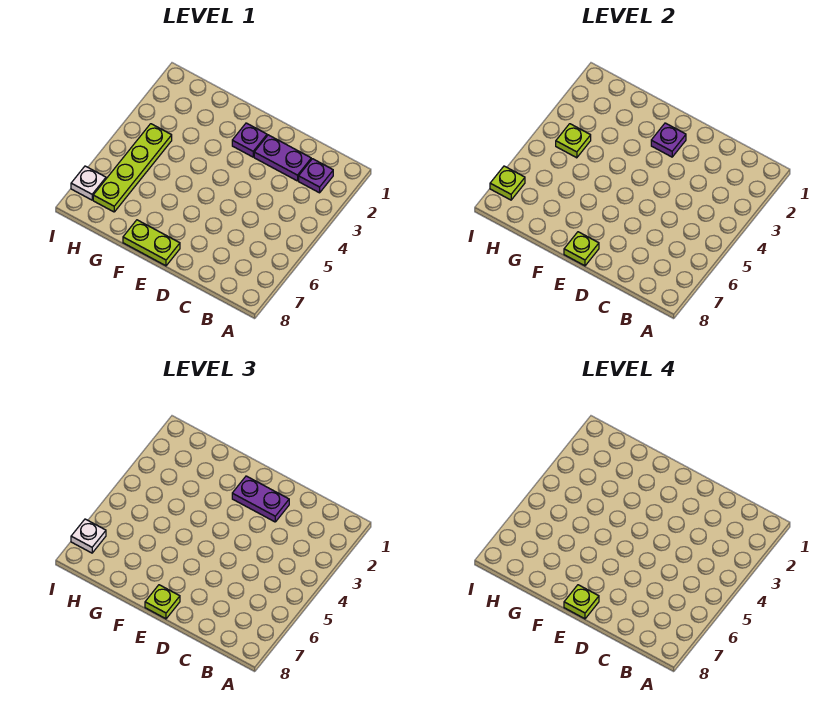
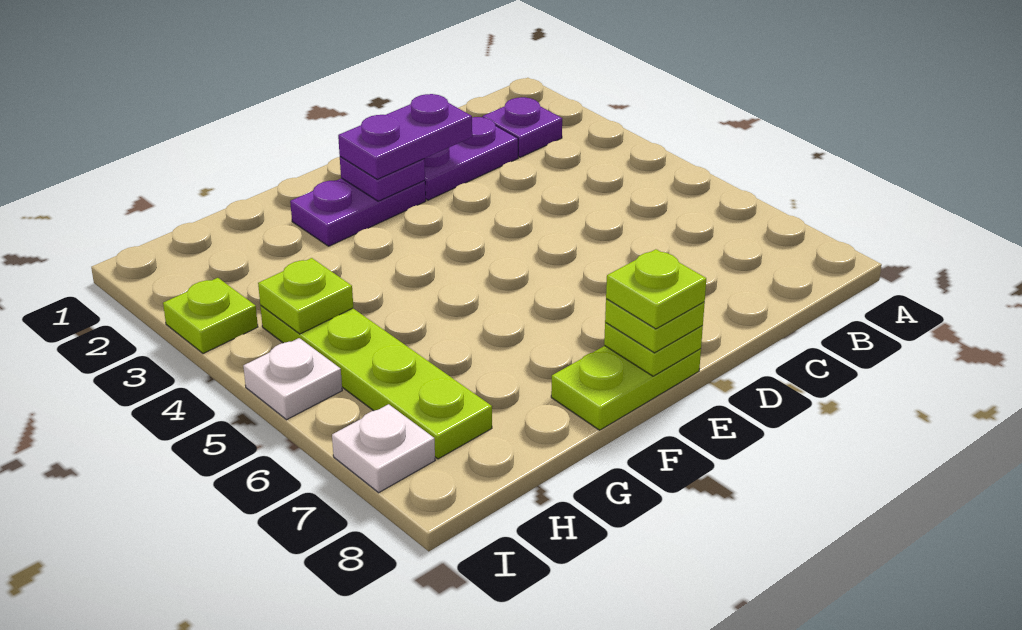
purple 1x1 plate [232,123,267,157] -> purple 1x2 plate [290,178,426,246]
lime 1x1 plate [490,166,525,200] -> lime 1x1 plate moved to [163,278,258,354]
white 1x1 plate [71,519,106,553] -> white 1x1 plate moved to [243,338,342,420]

